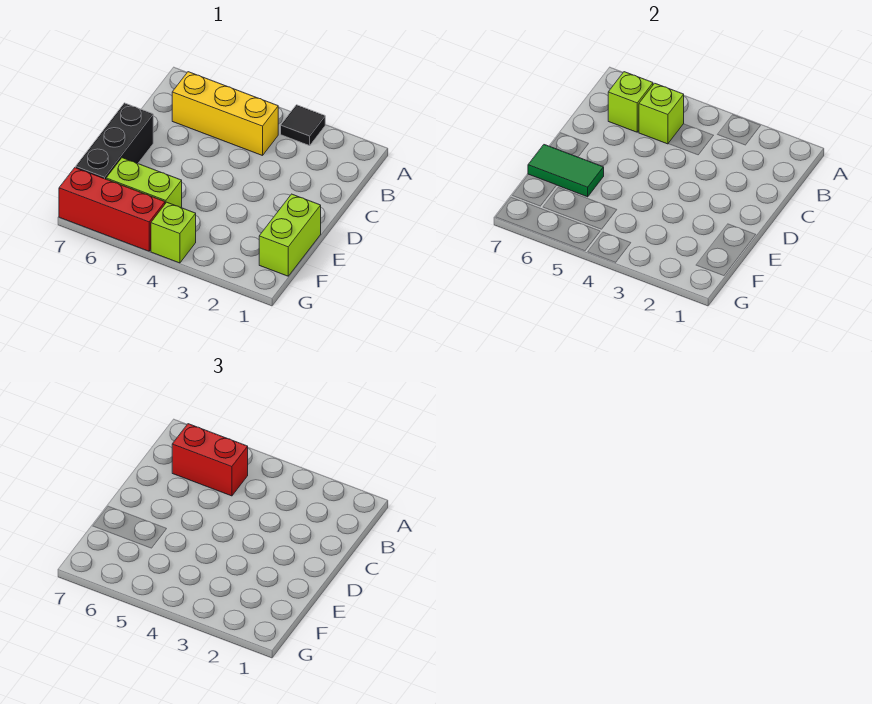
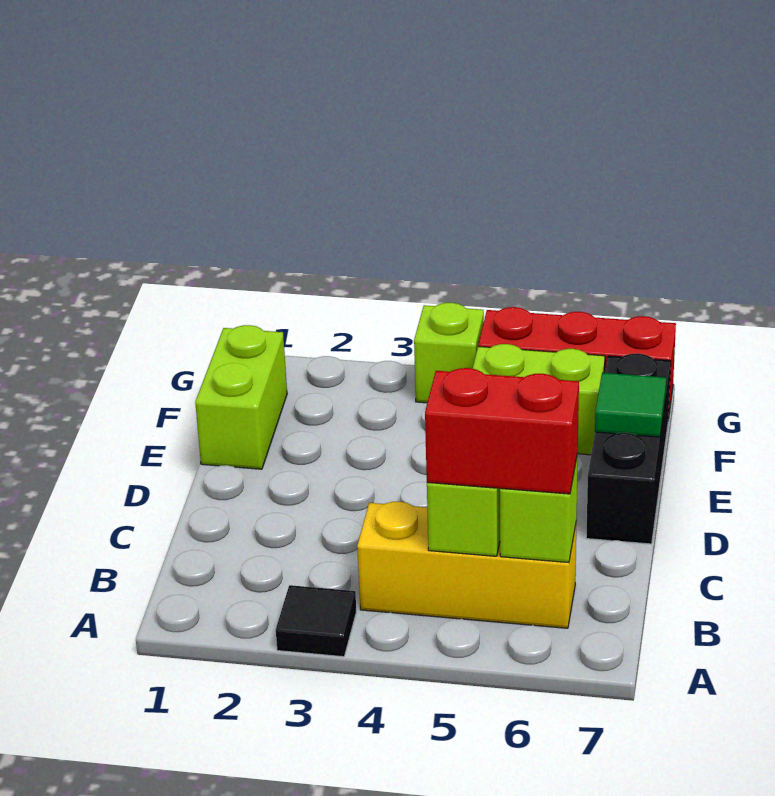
green 1x2 tile [528,145,604,197] -> green 1x1 tile [595,373,666,437]

